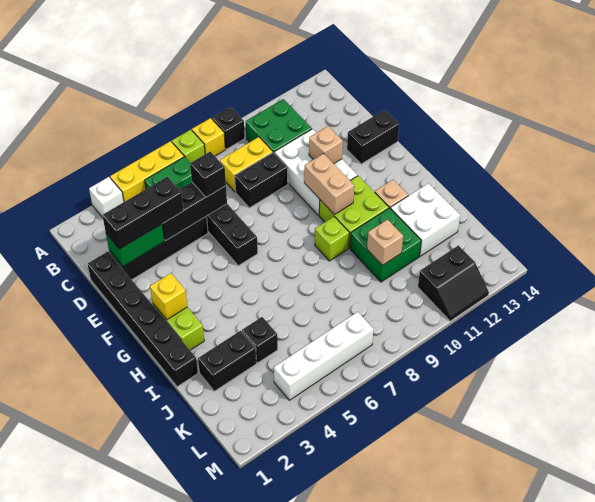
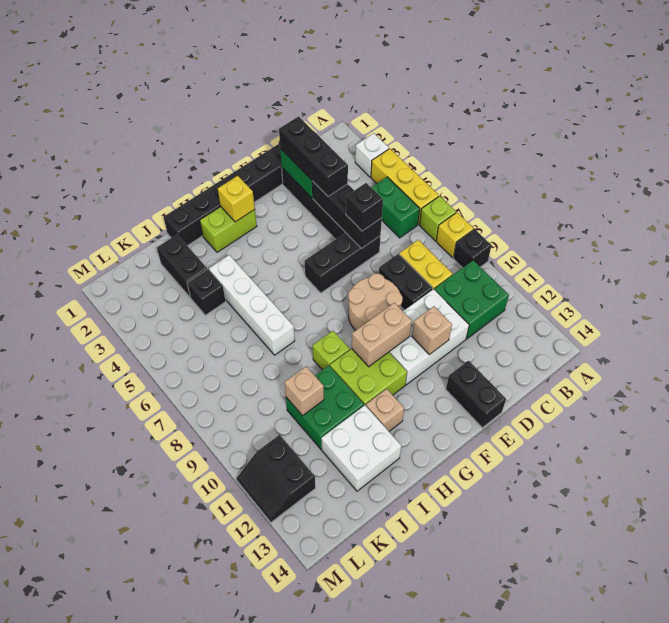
none -> tan 2x2 round brick [348,273,403,330]
white 1x4 brick [274,312,374,400] -> white 1x4 brick moved to [209,255,295,355]

